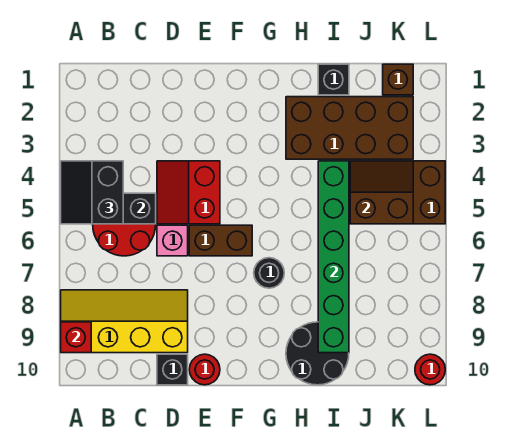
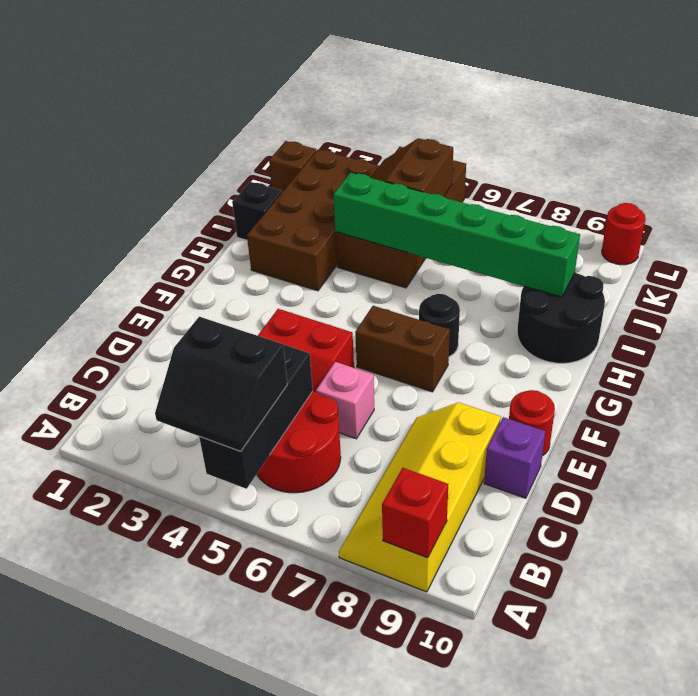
black 1x1 brick [157,354,188,385] -> purple 1x1 brick [484,417,546,498]
brown 1x2 brick [189,225,252,256] -> brown 1x2 brick turned to [355,306,450,392]

